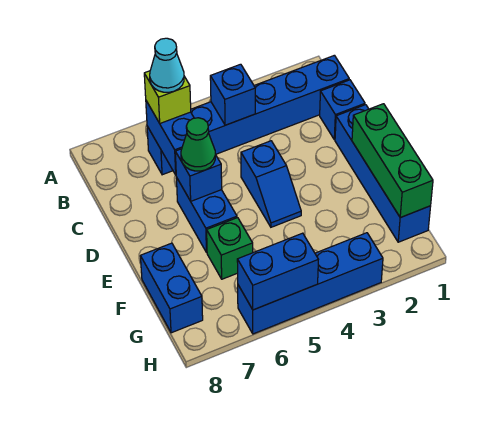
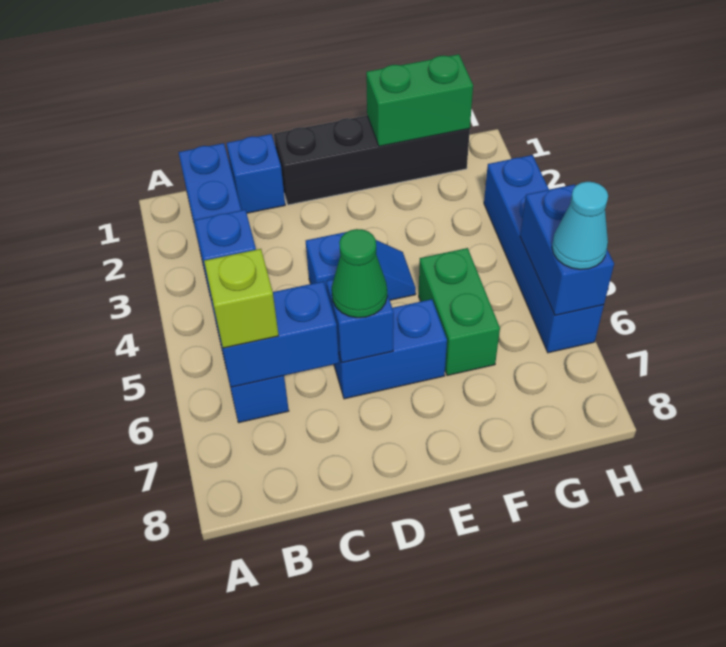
cyan 1x1 cone [150,38,184,92] -> cyan 1x1 cone moved to [552,182,608,270]
blue 1x4 brick [335,105,431,242] -> black 1x4 brick [274,116,470,205]
green 1x3 brick [352,104,433,218] -> green 1x2 brick [366,54,473,146]
green 1x1 brick [207,218,253,279] -> green 1x2 brick [419,248,500,376]
blue 1x2 brick [140,243,203,333] -> none

